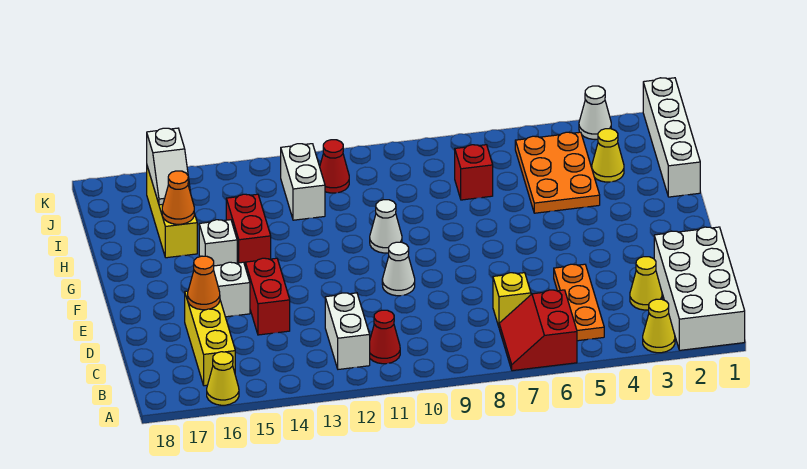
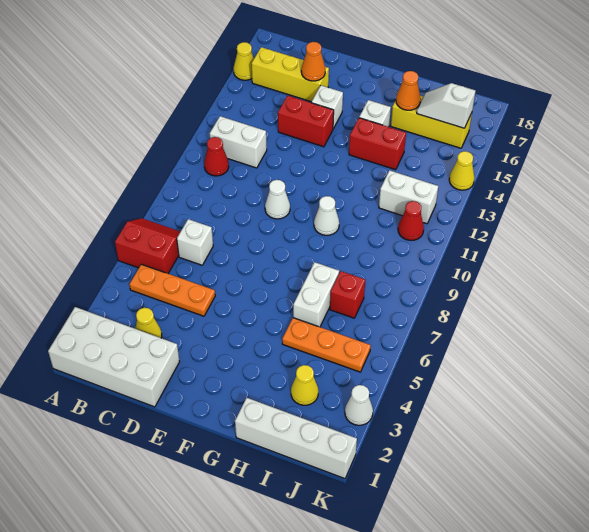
yellow 1x1 cone [643,299,675,353] -> yellow 1x1 cone moved to [449,151,474,190]
yellow 1x1 brick [493,273,531,326] -> white 1x1 brick [177,219,213,265]
orange 2x3 plate [515,132,600,213] -> orange 1x3 plate [282,318,371,372]
none -> white 1x2 brick [293,262,339,327]

